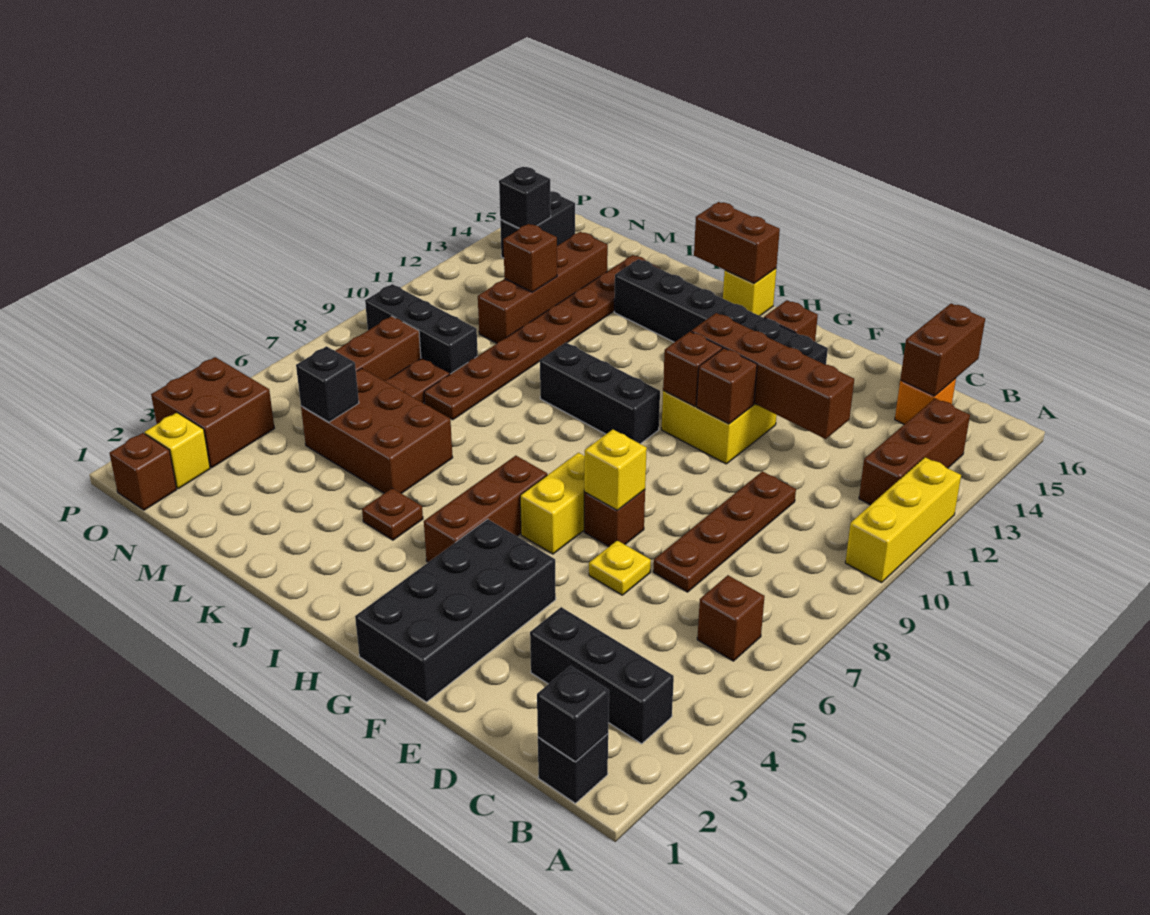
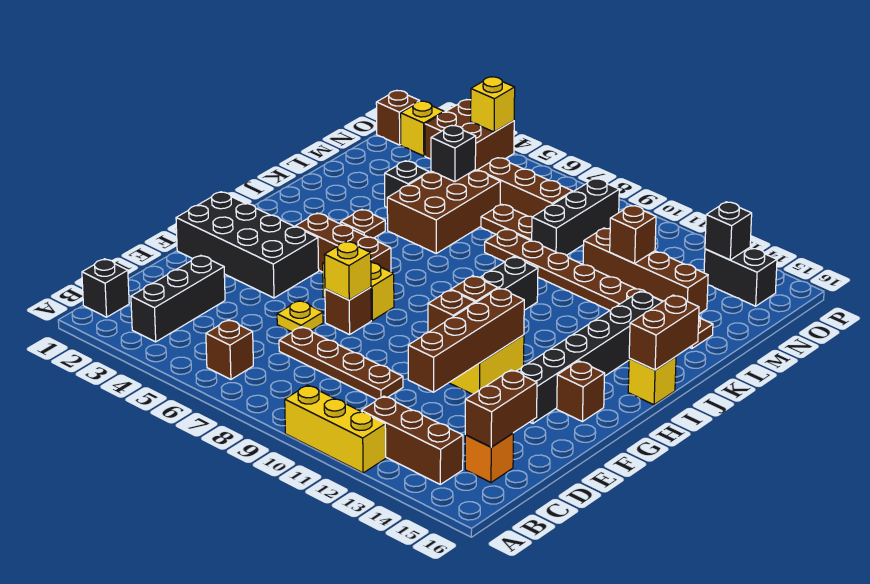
black 1x1 brick [537,666,609,762] -> black 1x1 brick moved to [385,161,429,207]
brown 1x2 brick [900,304,985,396] -> brown 1x2 brick turned to [465,370,537,447]
none -> yellow 1x1 brick [471,77,515,132]

